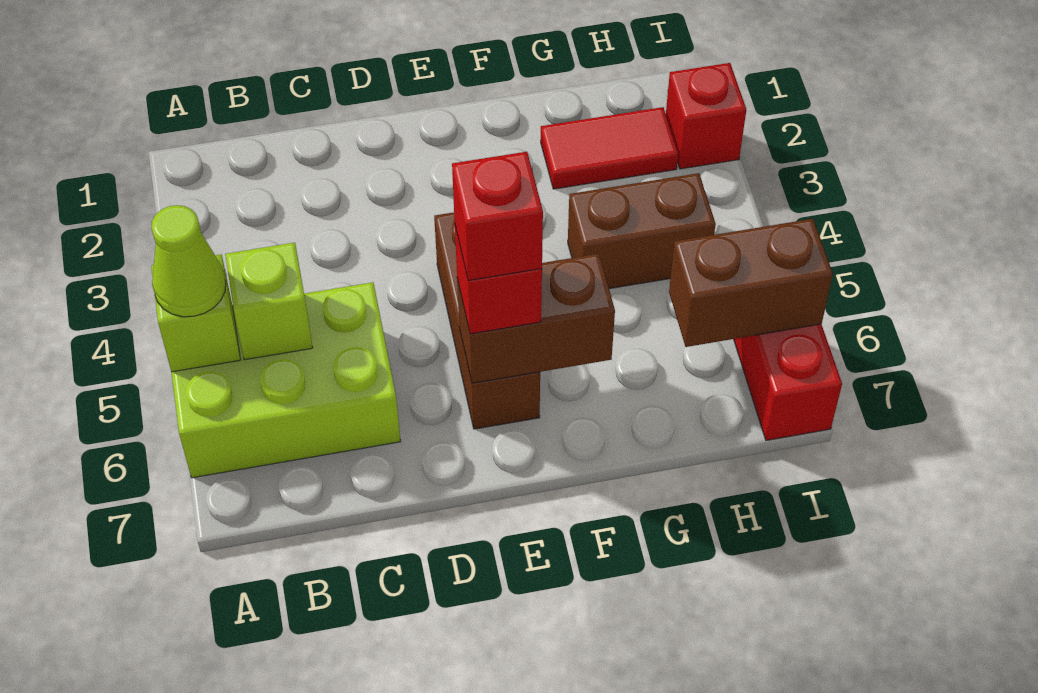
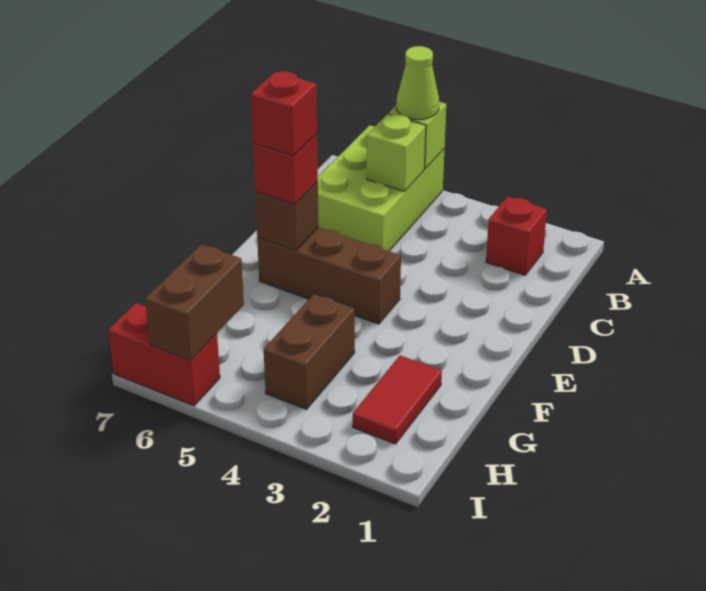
brown 1x2 brick [457,254,615,383] -> brown 1x1 brick [255,181,319,250]
red 1x1 brick [666,63,746,169] -> red 1x1 brick moved to [486,197,547,275]

